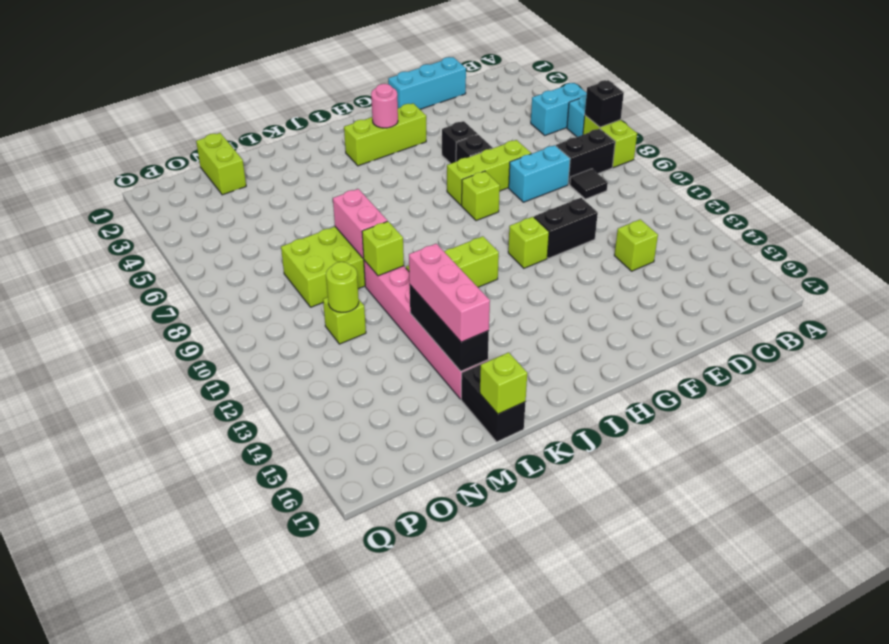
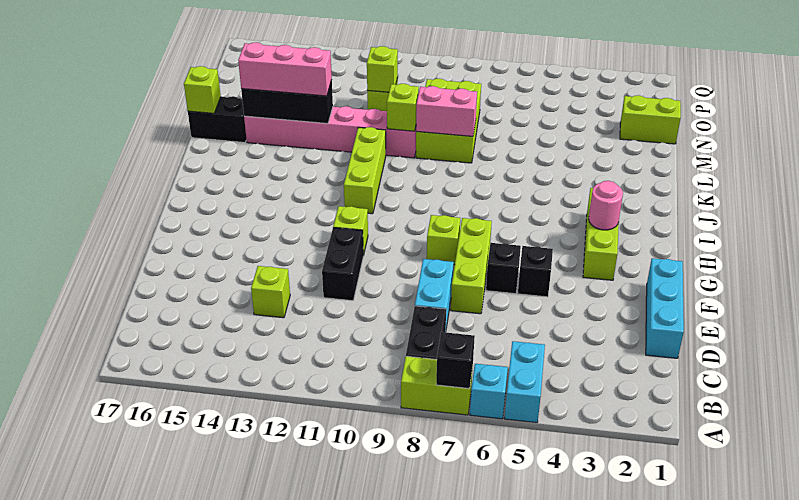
black 1x1 tile [570,169,608,199] -> none
lime 1x1 round brick [326,262,359,312] -> lime 1x1 brick [367,46,398,92]

